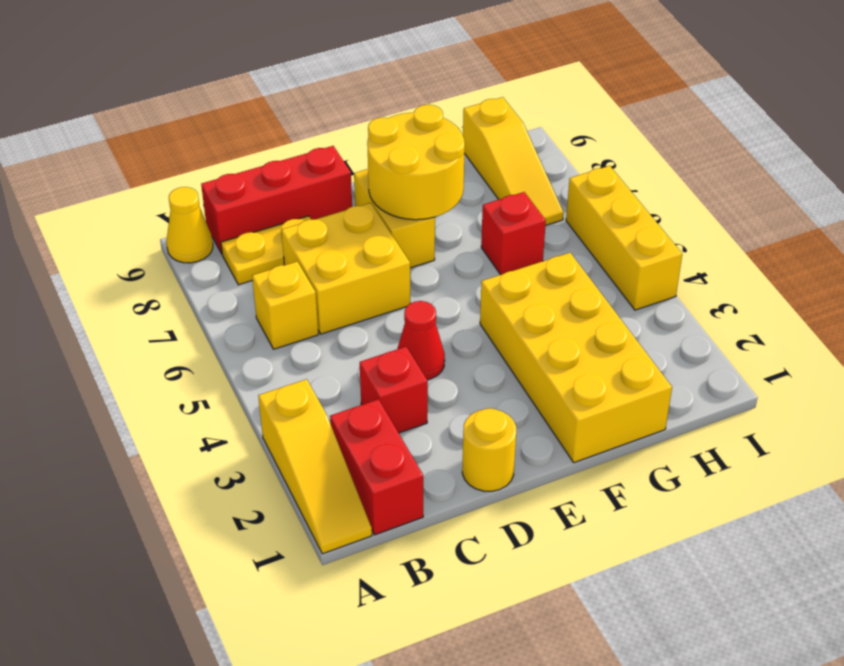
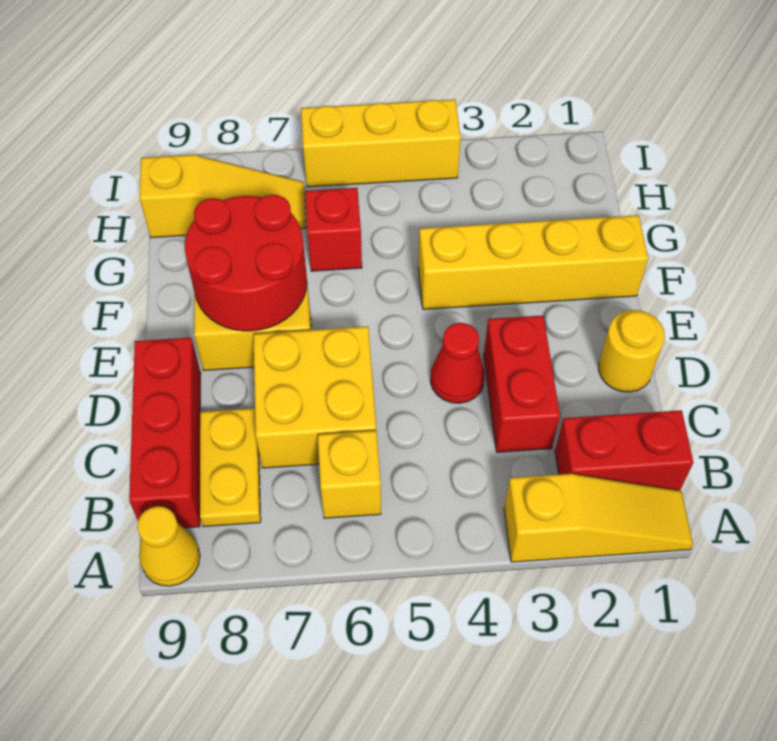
red 1x1 brick [360,347,428,433] -> red 1x2 brick [484,315,560,452]
yellow 2x2 round brick [367,105,465,220] -> red 2x2 round brick [185,195,307,331]
yellow 2x4 brick [480,253,672,463] -> yellow 1x4 brick [418,215,648,309]

